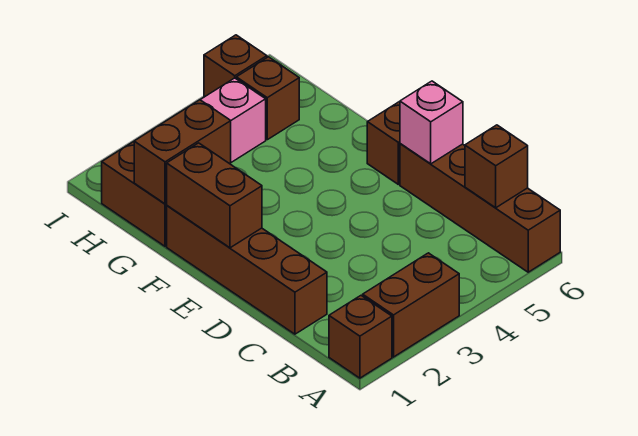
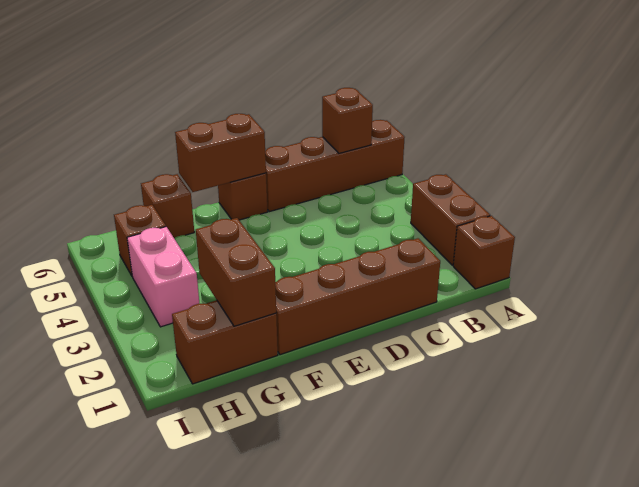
pink 1x1 brick [400,81,463,164] -> none
brown 1x2 brick [167,143,262,248] -> brown 1x2 brick moved to [175,114,266,192]
brown 1x1 brick [204,35,267,97] -> brown 1x1 brick moved to [141,174,194,238]

